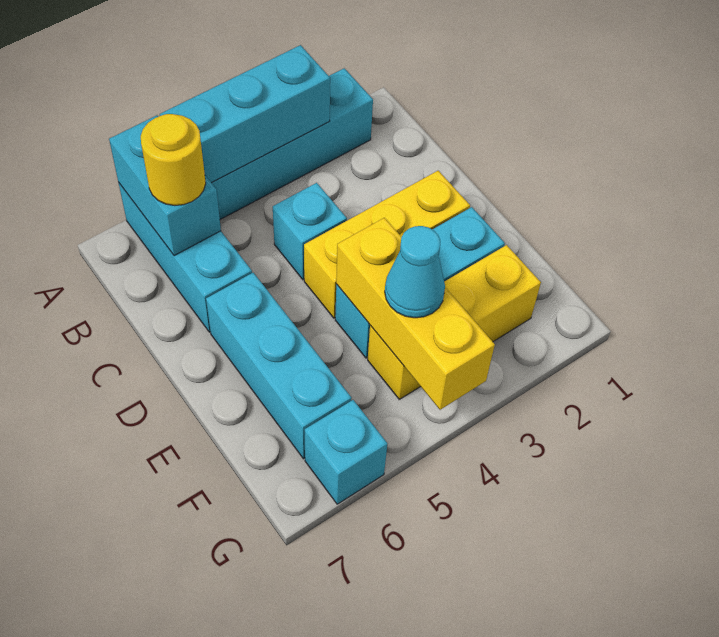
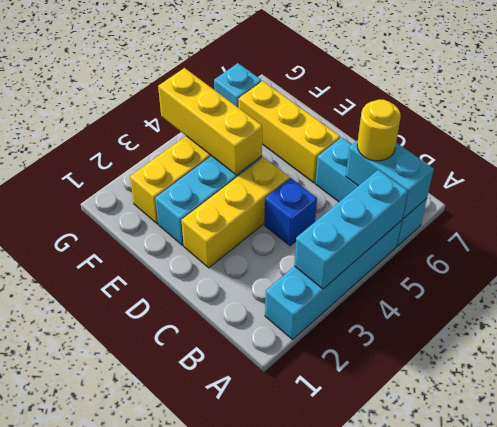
cyan 1x1 brick [273,183,347,280] -> blue 1x1 brick [264,178,317,246]
cyan 1x3 brick [206,273,351,459] -> yellow 1x3 brick [239,81,340,183]
cyan 1x1 cone [385,226,445,318] -> none

